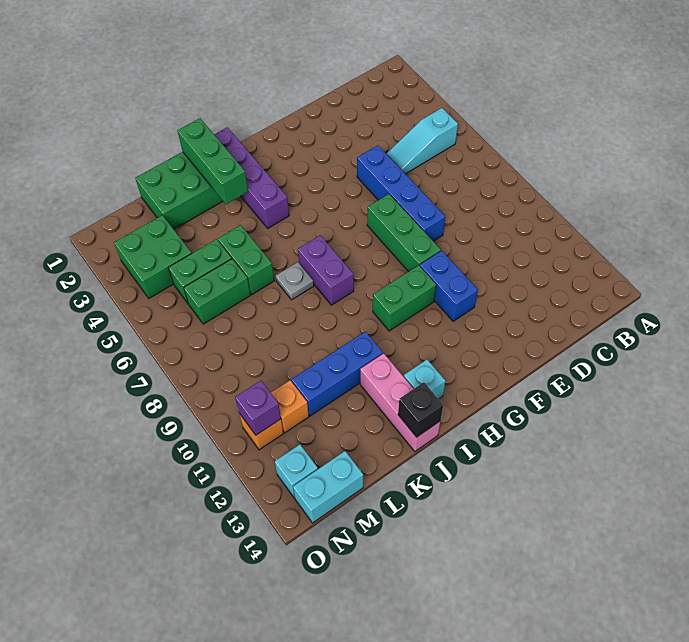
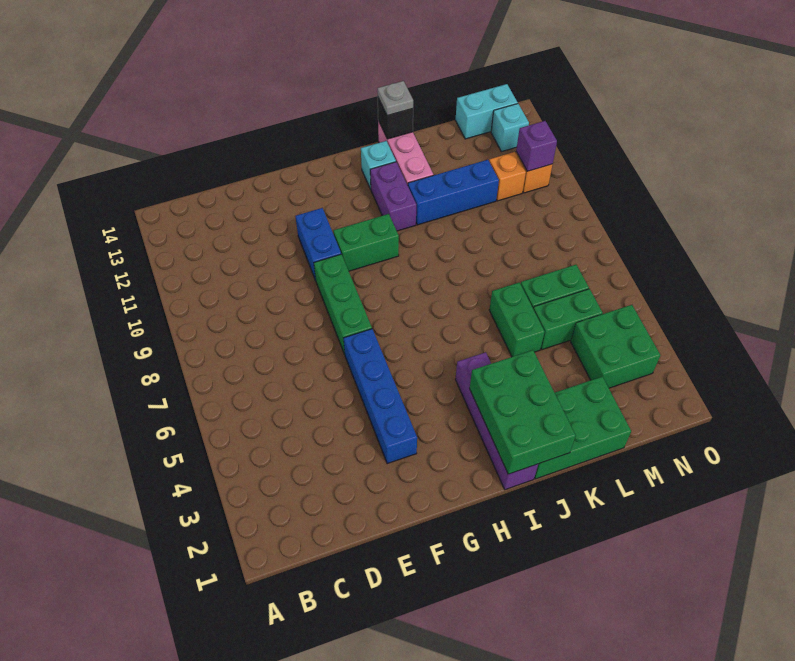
cyan 1x3 slope [386,108,458,174] -> none
blue 1x4 brick [357,145,445,241] -> blue 1x4 brick moved to [344,329,417,464]
purple 1x2 brick [298,235,354,305] -> purple 1x2 brick moved to [370,162,416,231]
green 1x3 brick [178,118,248,204] -> green 2x3 brick [470,350,576,474]
grey 1x1 plate [276,262,314,300] -> grey 1x1 plate moved to [377,81,413,116]

